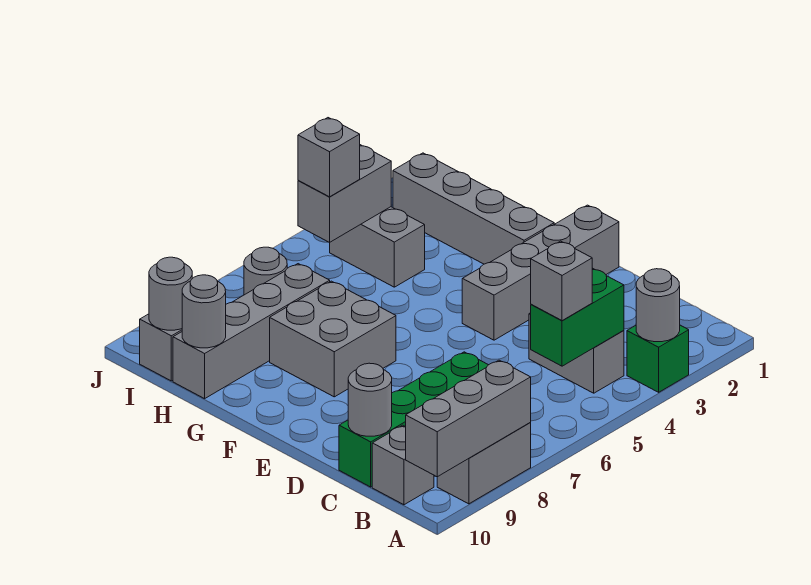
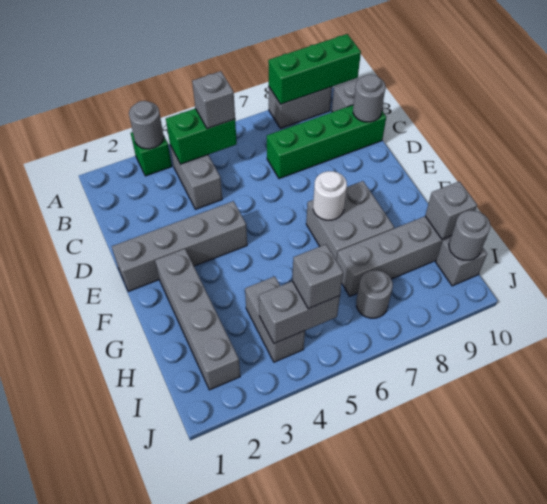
grey 1x3 brick [406,360,531,477] -> green 1x3 brick [268,34,361,104]
none -> white 1x1 round brick [313,171,347,220]
grey 1x1 round brick [182,275,226,348] -> grey 1x1 brick [425,181,477,239]

